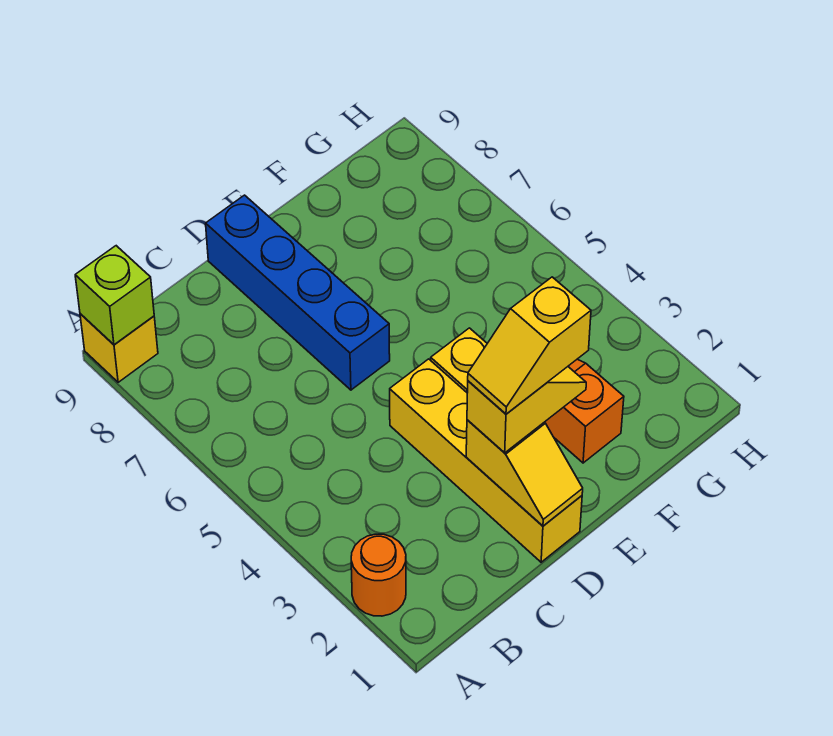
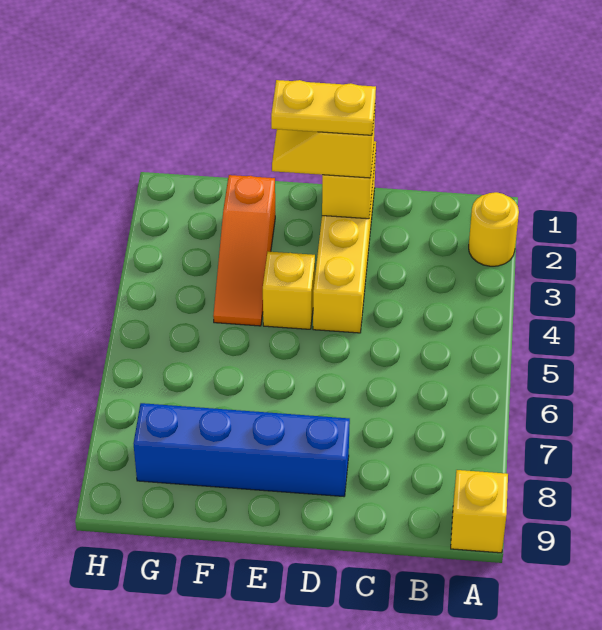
orange 1x1 round brick [351,534,406,616] -> yellow 1x1 round brick [469,192,519,266]
lime 1x1 brick [75,246,154,345] -> none
yellow 1x2 slope [468,277,591,414] -> yellow 1x2 plate [271,80,376,135]
blue 1x4 brick [206,195,390,390] -> blue 1x4 brick turned to [134,403,350,496]

